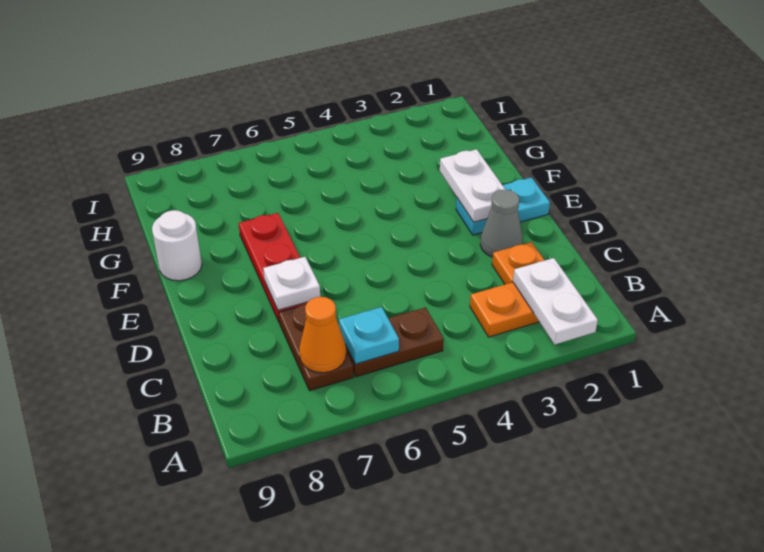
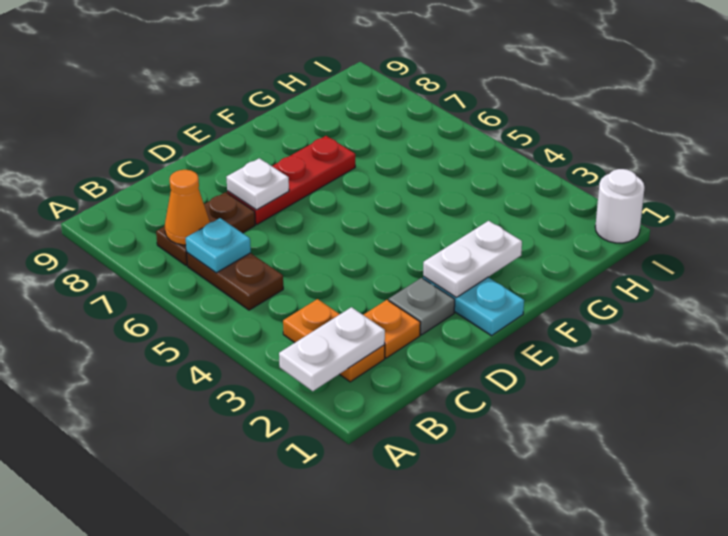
grey 1x1 cone [480,190,523,257] -> grey 1x1 plate [389,278,455,335]
white 1x1 round brick [152,210,202,281] -> white 1x1 round brick moved to [595,169,645,243]

